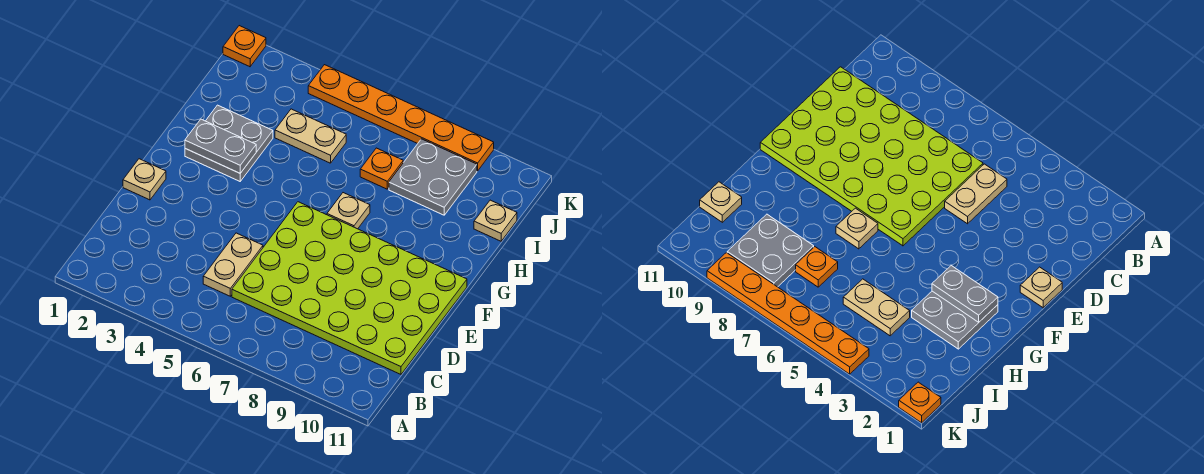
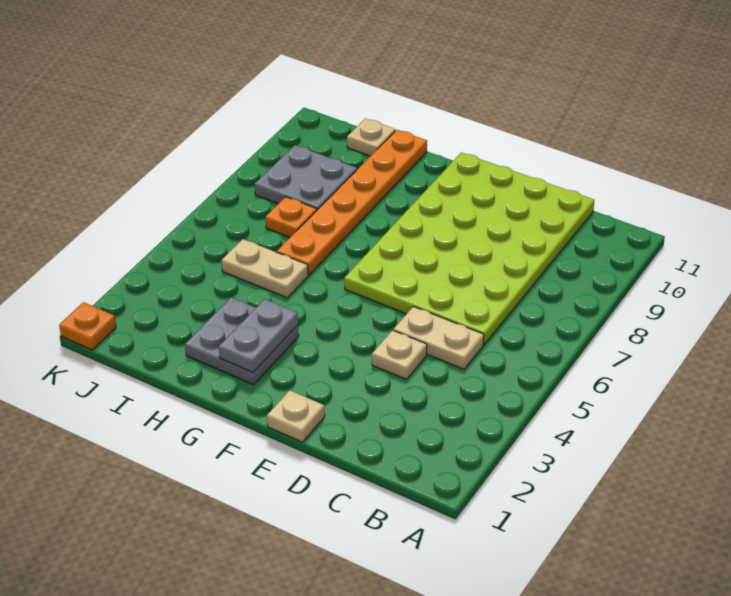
tan 1x1 plate [327,193,370,229] -> tan 1x1 plate moved to [372,330,427,379]
tan 1x2 plate [275,109,346,163] -> tan 1x2 plate turned to [222,239,308,298]
orange 1x6 plate [308,65,494,171] -> orange 1x6 plate moved to [277,130,427,275]

